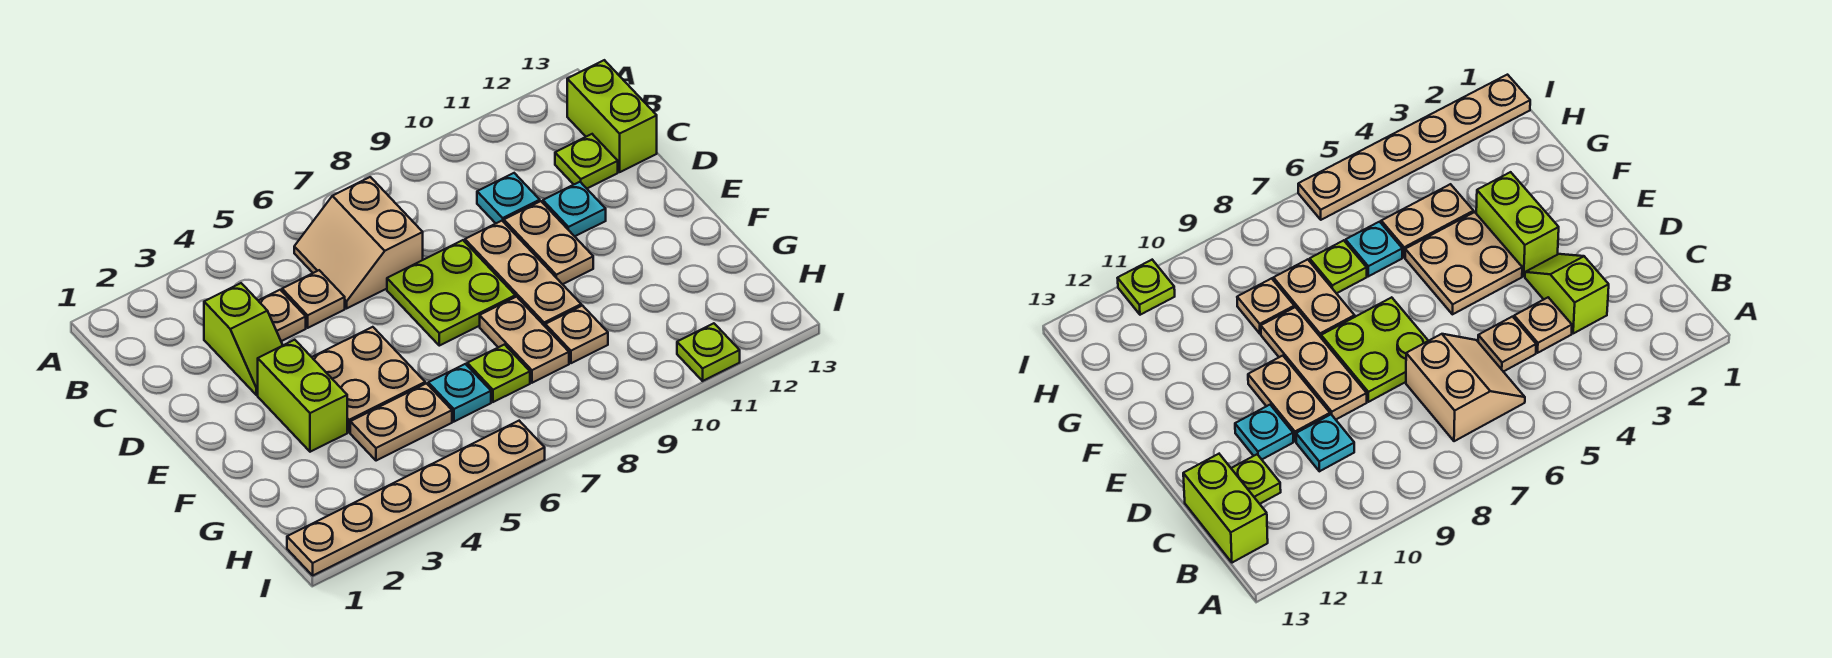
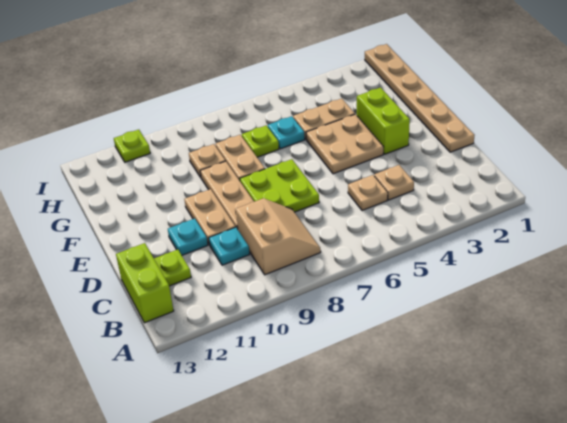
tan 2x2 slope [294,177,423,308] -> tan 2x2 slope moved to [236,198,321,275]
lime 1x2 slope [204,283,283,395] -> none
tan 1x6 plate [287,421,545,575] -> tan 1x6 plate turned to [365,44,475,152]

